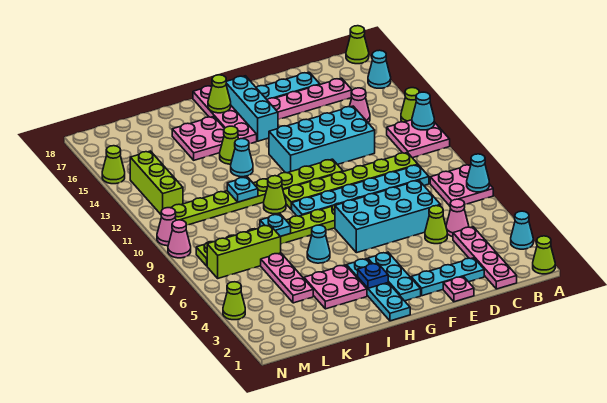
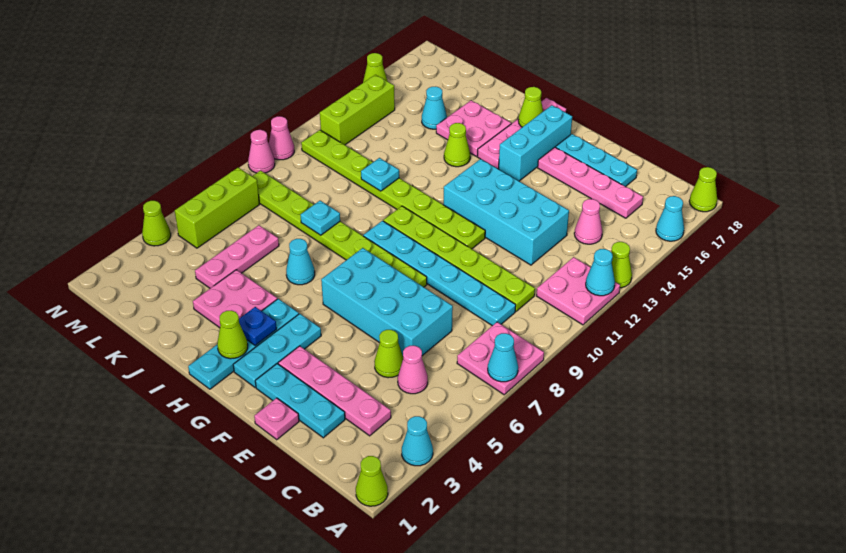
pink 1x4 plate [453,227,517,289] -> pink 1x4 plate turned to [278,346,391,436]
lime 1x1 cone [264,176,286,214] -> lime 1x1 cone moved to [217,310,248,359]
cyan 1x1 cone [231,139,253,177] -> cyan 1x1 cone moved to [422,87,447,129]
lime 1x3 brick [207,225,281,278] -> lime 1x3 brick turned to [175,168,260,248]

